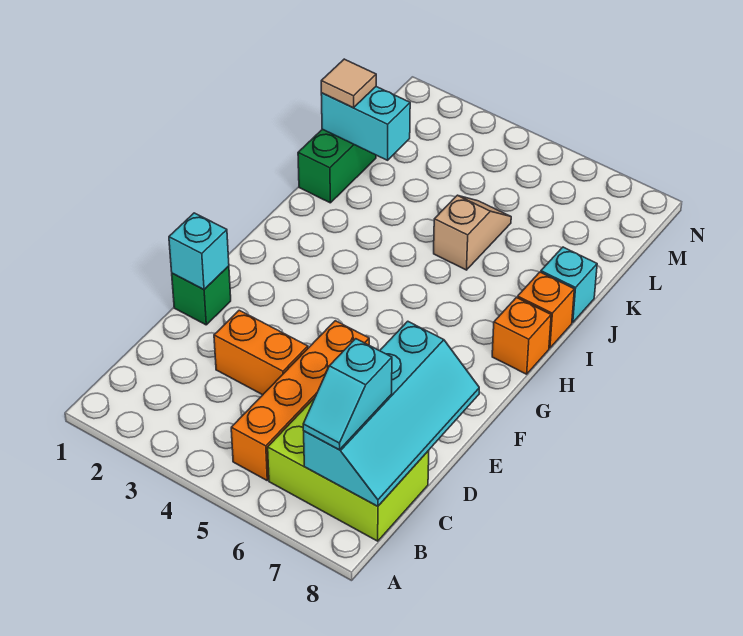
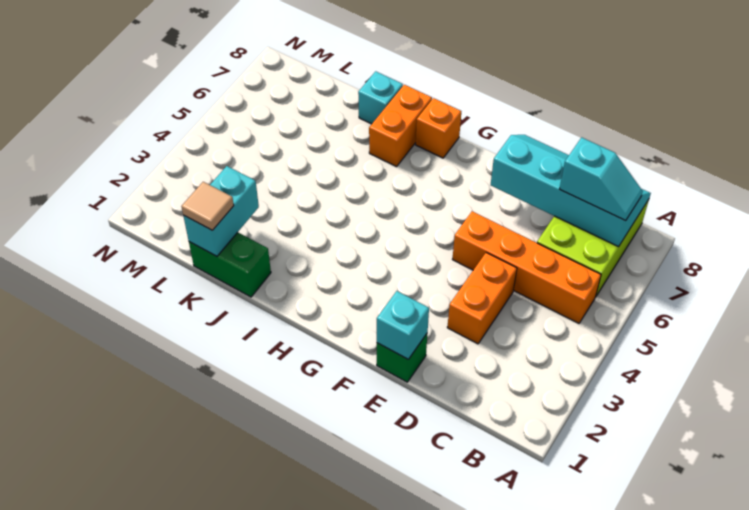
orange 1x1 brick [518,272,574,348] -> orange 1x2 brick [369,85,432,167]
tan 1x2 slope [434,195,511,270] -> none

